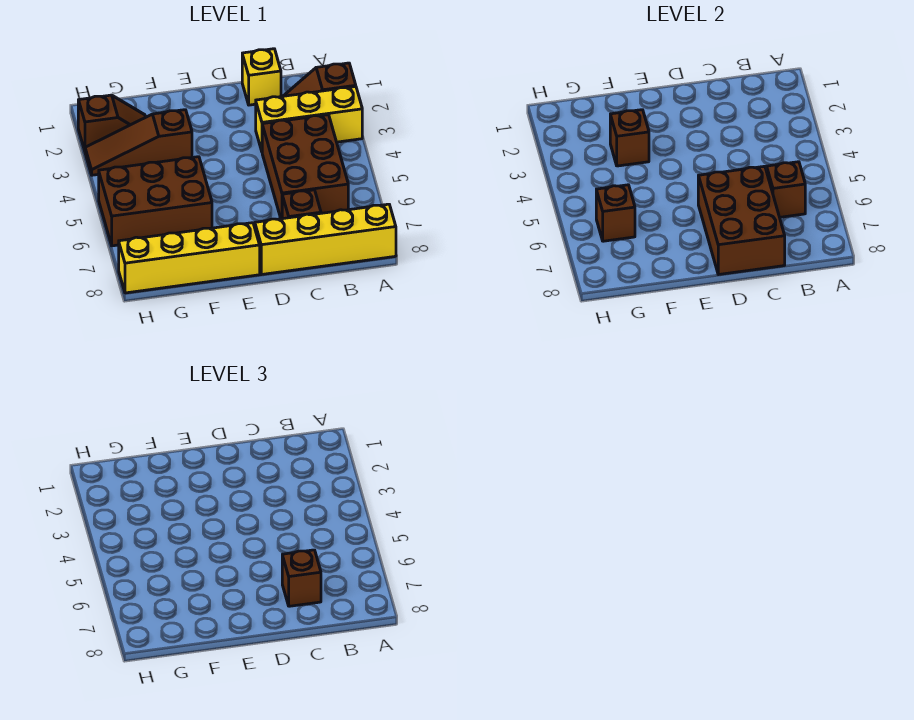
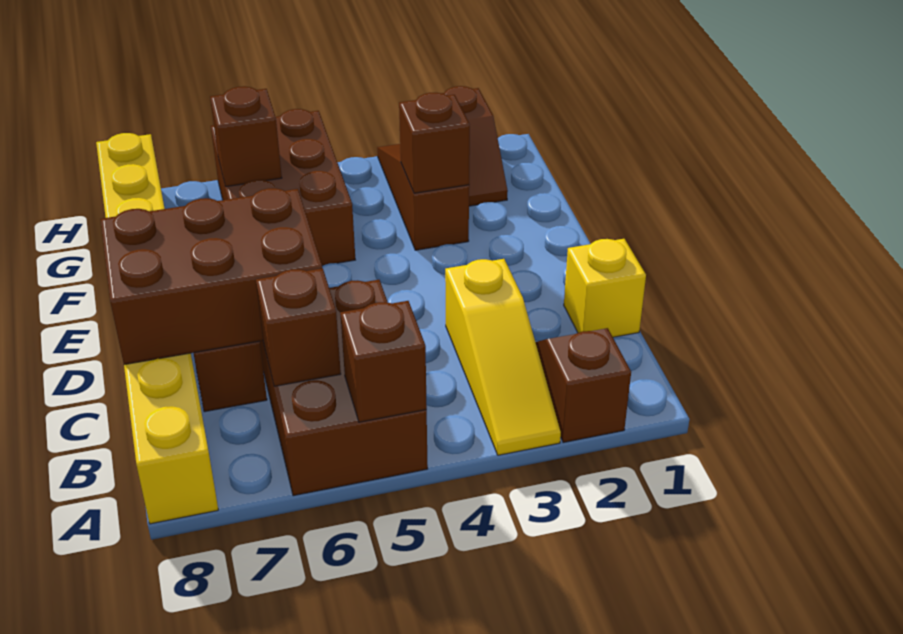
yellow 1x3 brick [256,87,362,151] -> yellow 1x3 slope [445,259,561,455]
brown 2x3 brick [262,115,348,219] -> brown 2x3 brick turned to [260,280,428,496]
brown 1x1 brick [282,550,321,606] -> brown 1x1 brick moved to [340,301,427,422]

